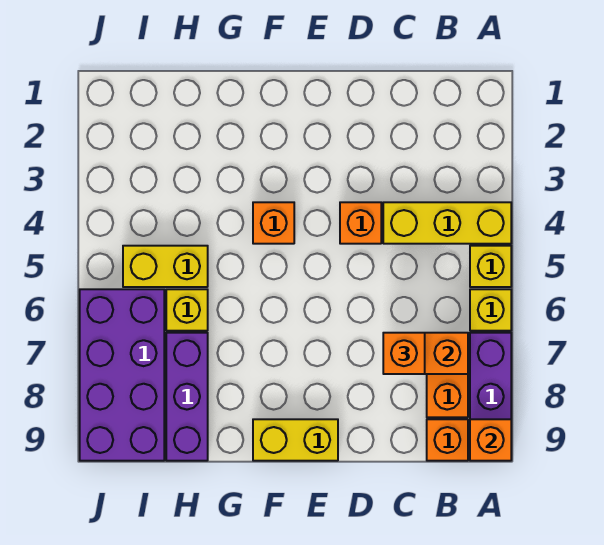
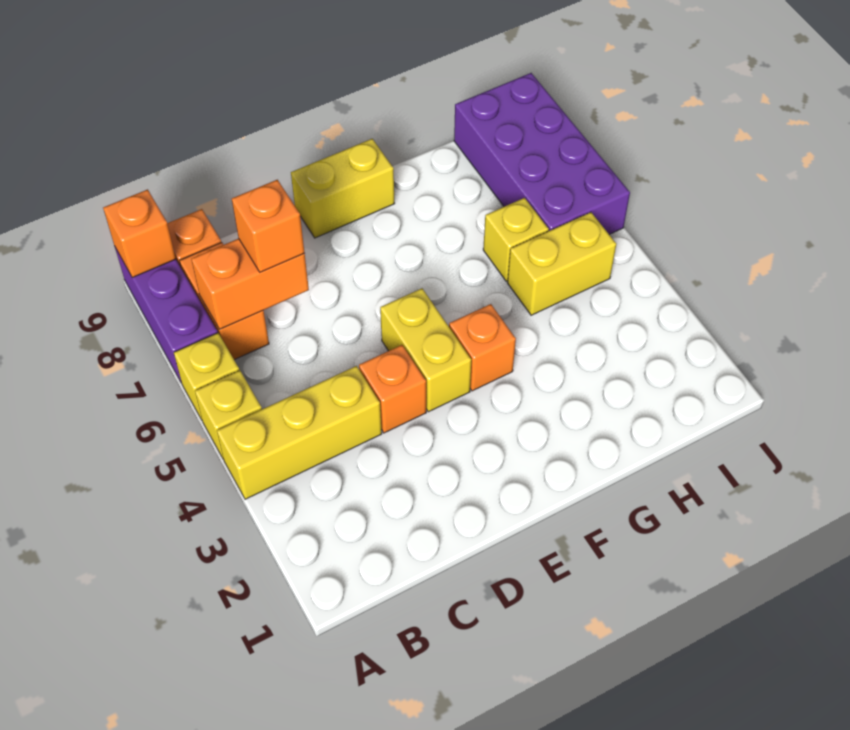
none -> yellow 1x2 brick [380,288,471,412]
purple 1x3 brick [166,333,208,461] -> none

